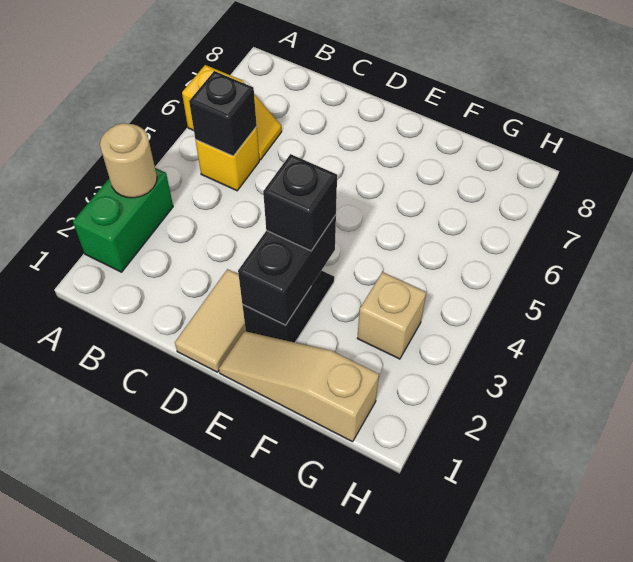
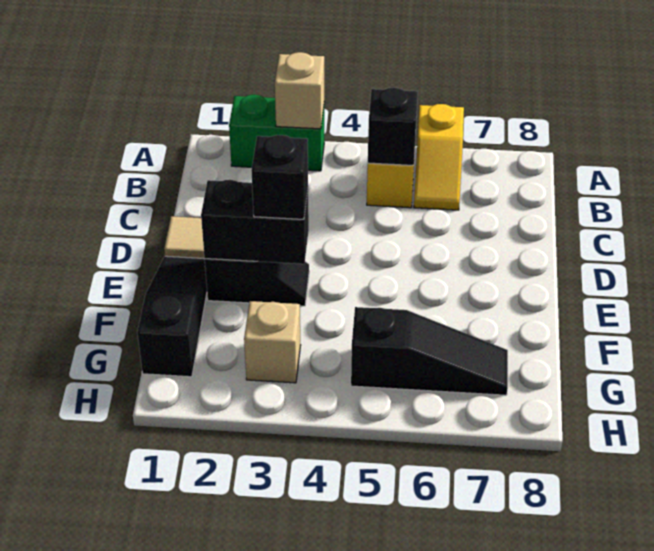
tan 1x1 round brick [100,123,157,198] -> tan 1x1 brick [275,52,324,129]
tan 1x3 slope [219,331,379,442] -> black 1x3 slope [137,256,207,377]
none -> black 1x3 slope [351,307,508,395]

